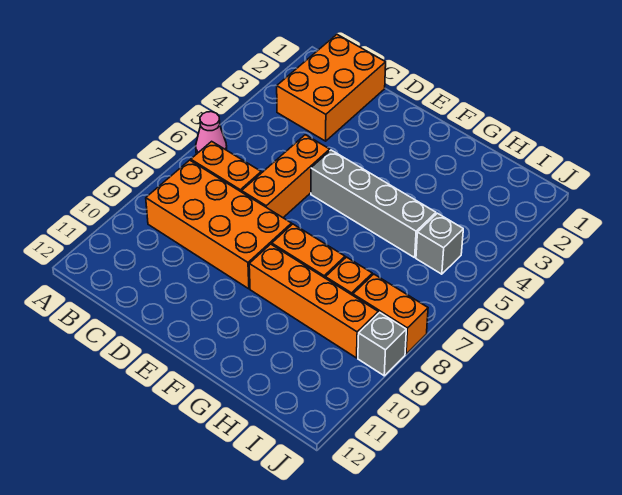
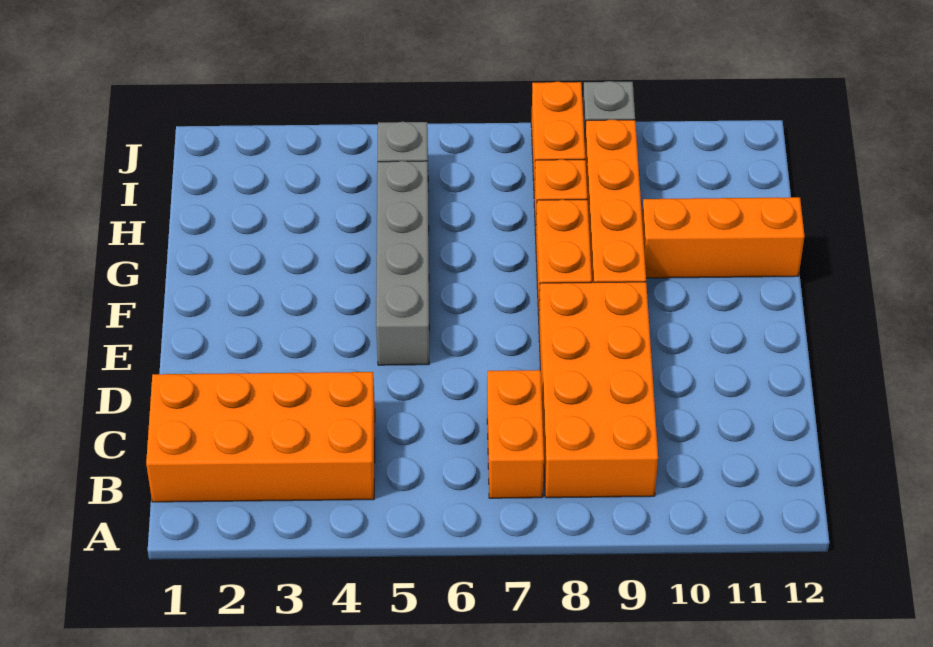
pink 1x1 cone [196,112,227,154] -> none
orange 2x3 brick [277,35,386,141] -> orange 2x4 brick [146,372,375,502]
orange 1x3 brick [242,135,330,218] -> orange 1x3 brick moved to [642,197,804,278]

